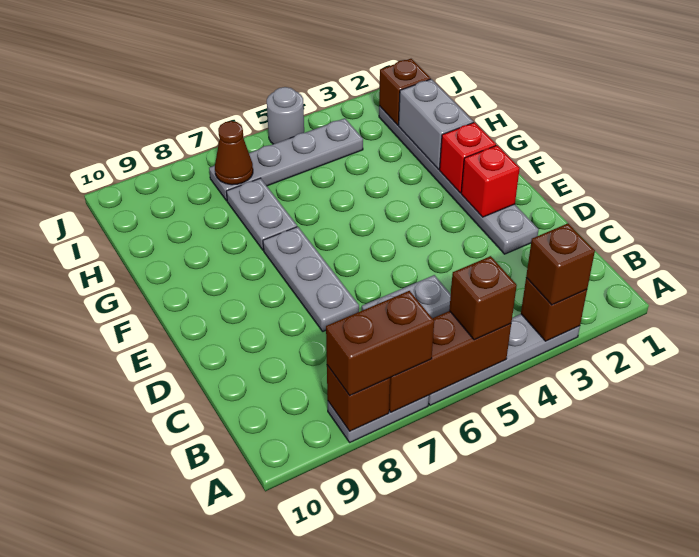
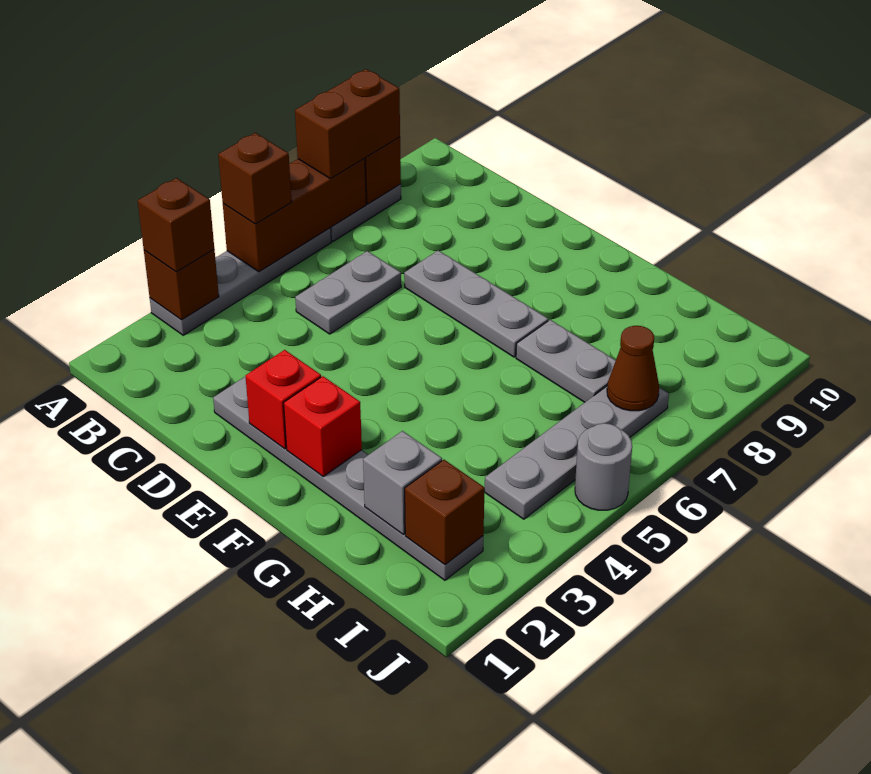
grey 1x2 brick [399,79,473,170] -> grey 1x1 brick [363,431,442,534]

